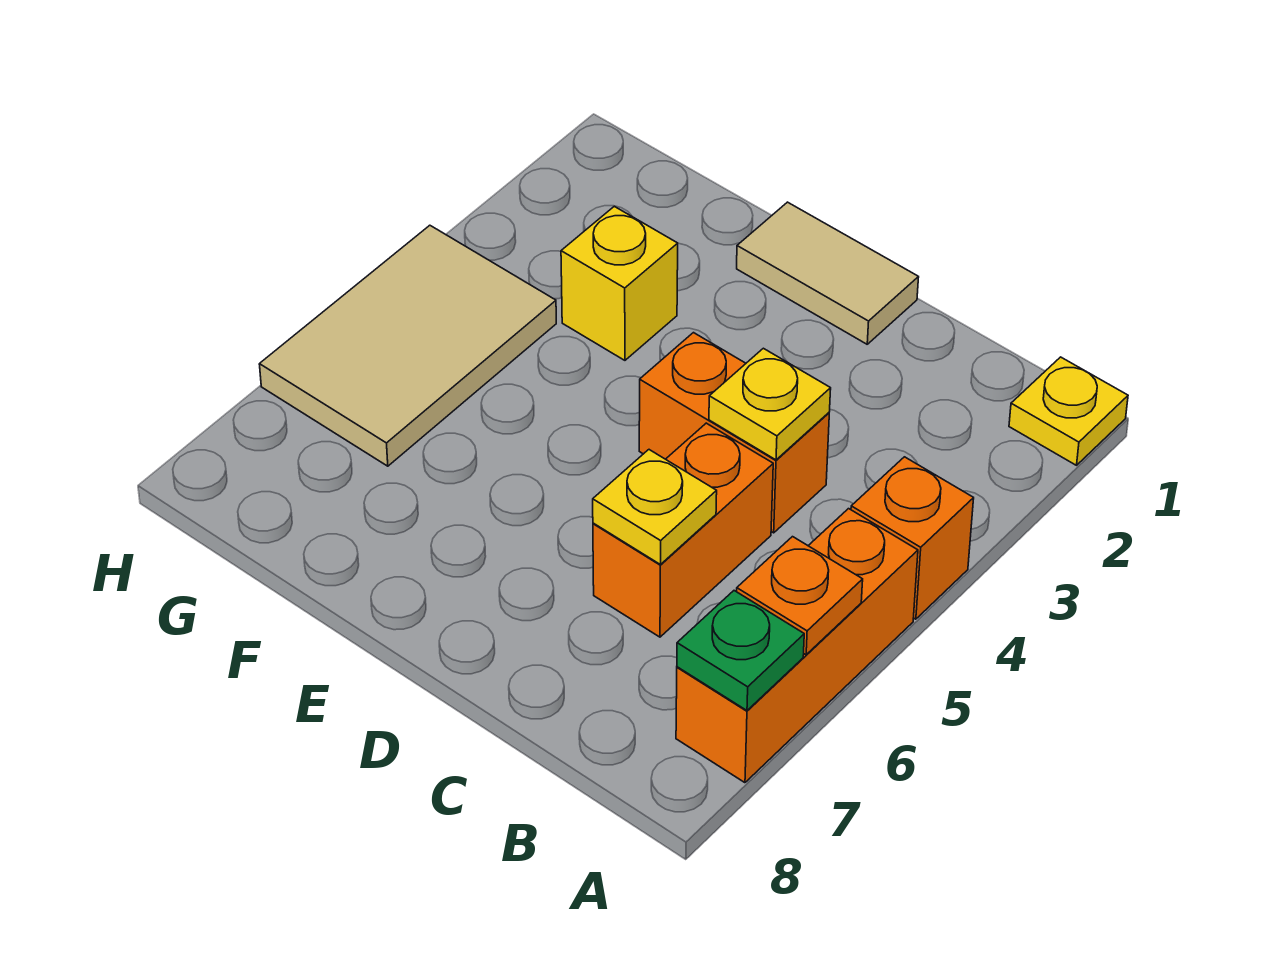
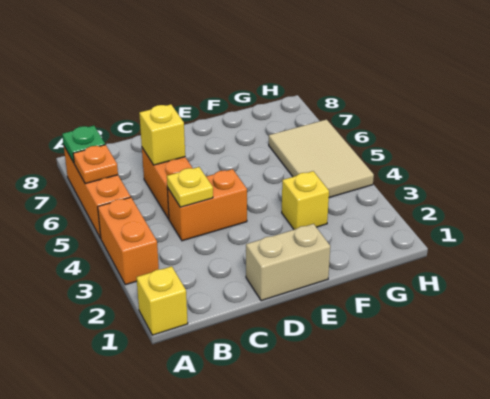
yellow 1x1 plate [1009,357,1128,465] -> yellow 1x1 brick [136,266,188,335]
orange 1x1 brick [851,457,974,619] -> orange 1x2 brick [98,197,159,285]
yellow 1x1 plate [593,450,717,564] -> yellow 1x1 brick [139,104,185,165]
tan 1x2 tile [737,202,919,344] -> tan 1x2 brick [246,224,330,301]

